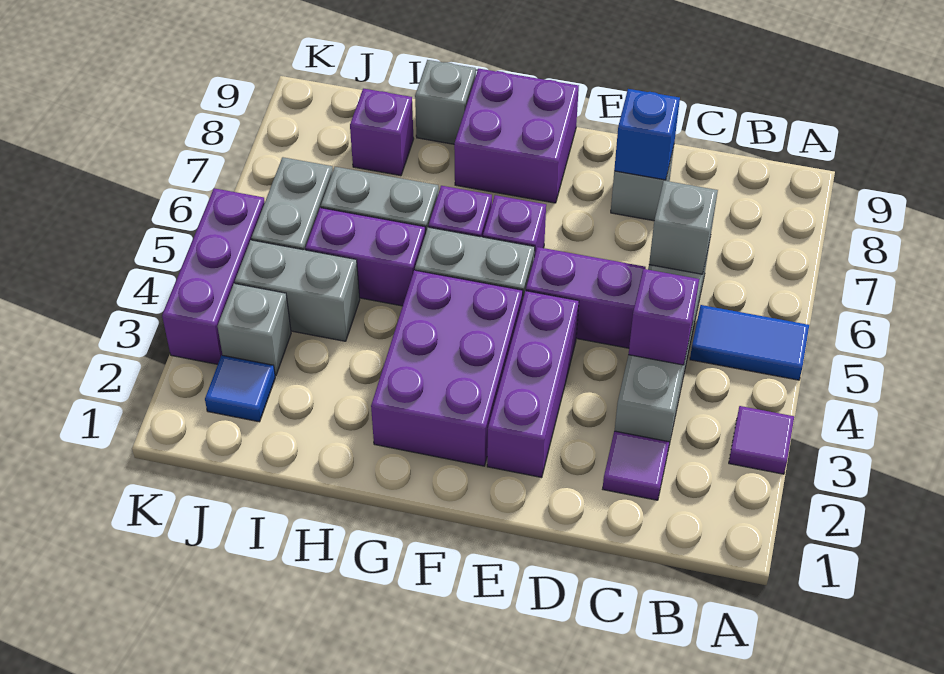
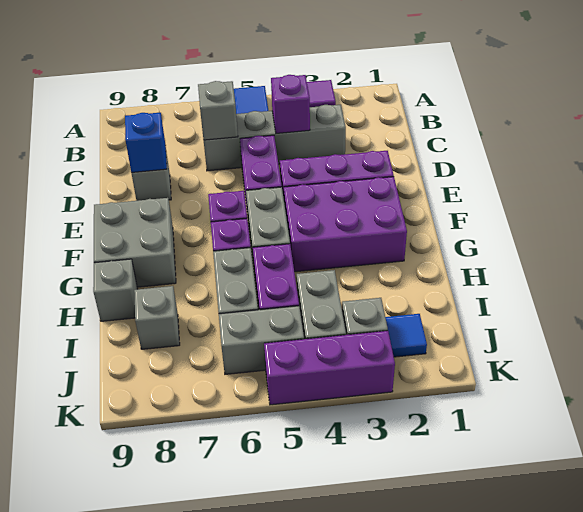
purple 1x1 tile [603,431,669,500] -> none
purple 2x2 brick [454,69,579,203] -> grey 2x2 brick [94,198,176,287]
purple 1x1 brick [350,89,414,176] -> grey 1x1 brick [134,286,180,349]

